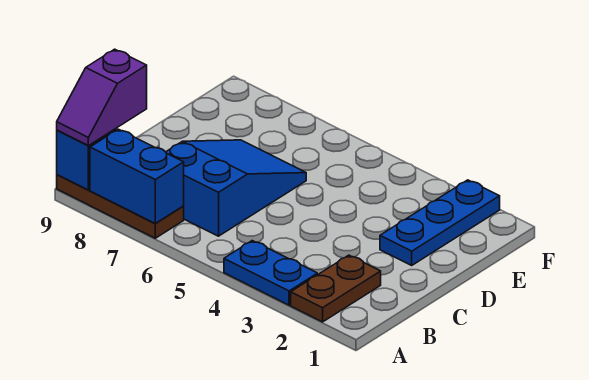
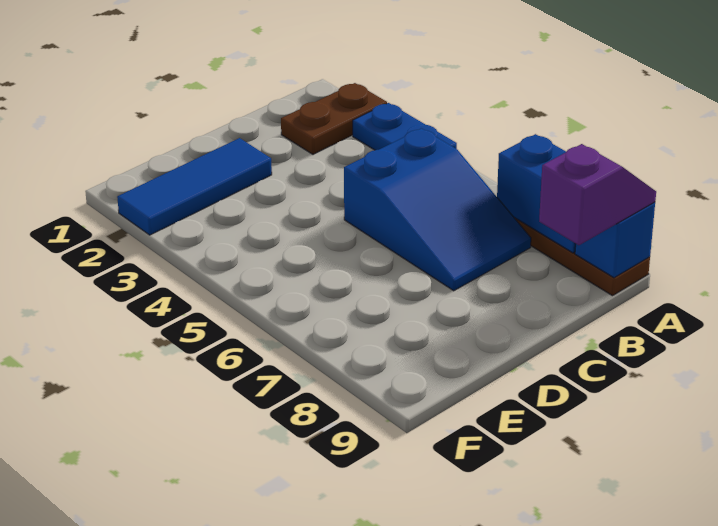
blue 2x3 slope [166,140,306,236] -> blue 2x3 slope turned to [344,128,531,291]
blue 1x3 plate [380,180,500,265] -> blue 1x3 tile [117,138,272,235]

